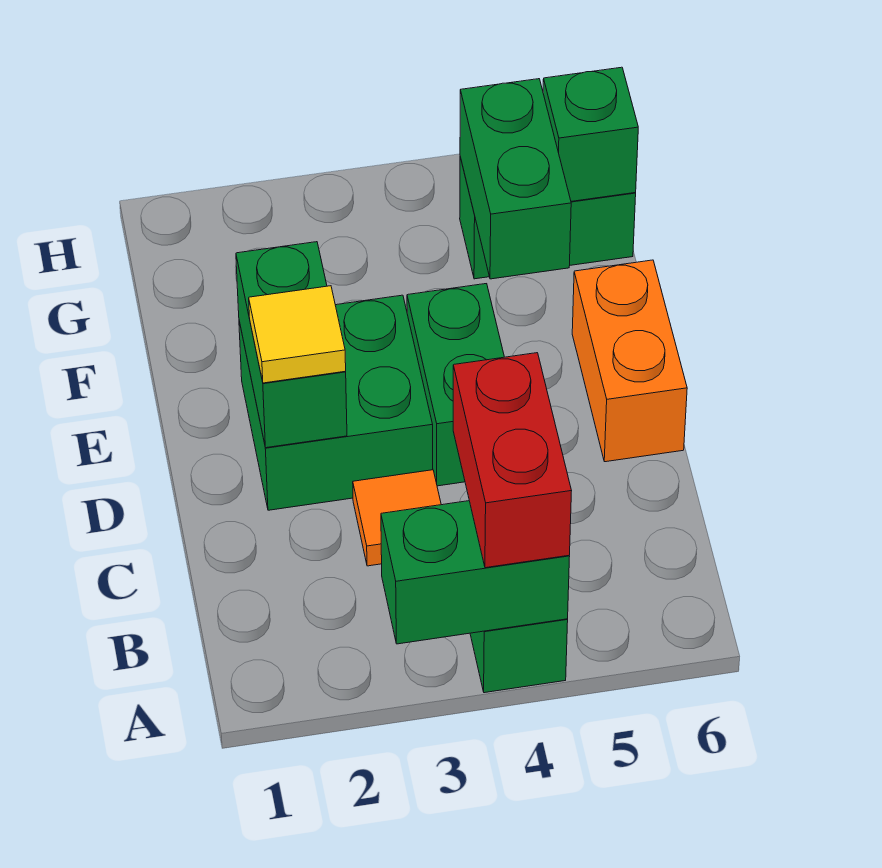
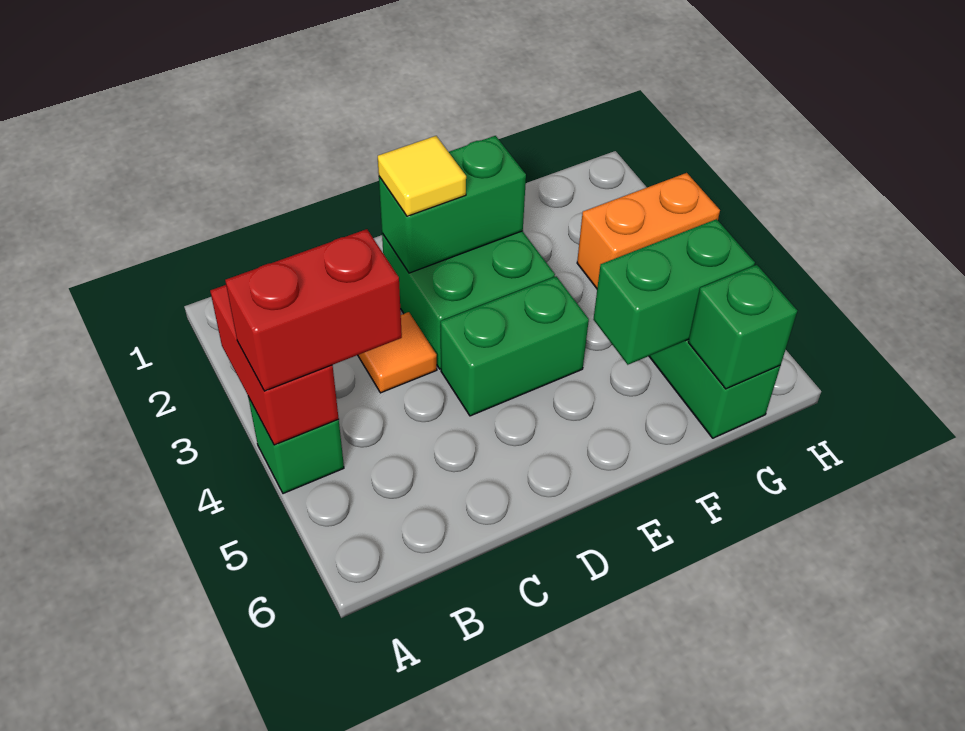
green 1x2 brick [381,501,570,644] -> red 1x2 brick [210,285,339,445]
orange 1x2 brick [572,260,687,462] -> orange 1x2 brick moved to [577,173,720,288]

